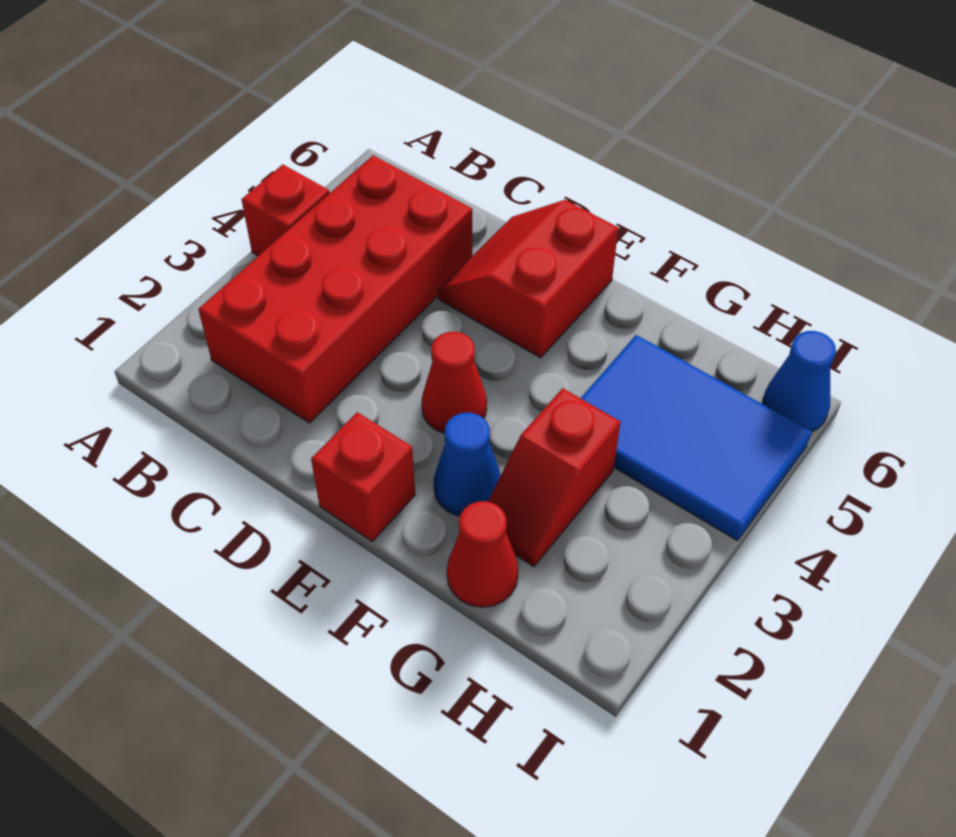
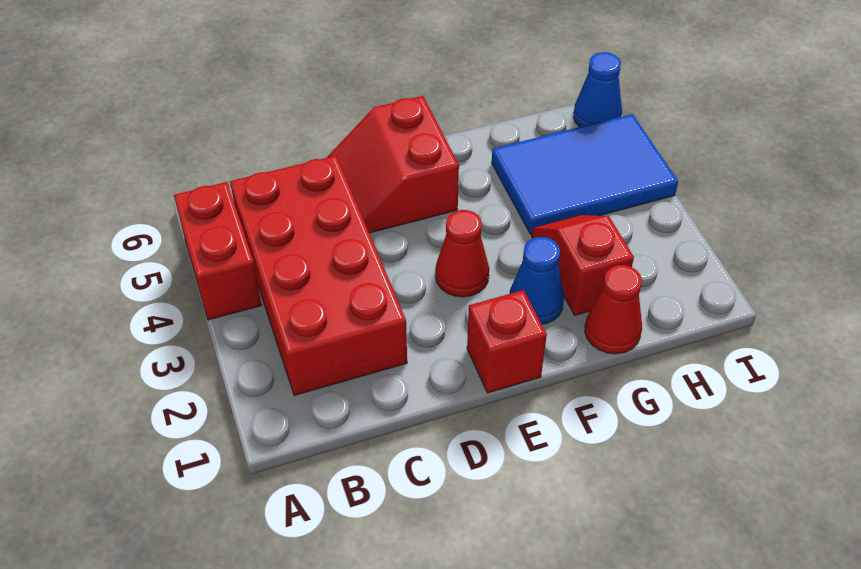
red 1x1 brick [242,165,330,256] -> red 1x2 brick [174,182,262,320]
red 1x2 slope [488,388,620,567] -> red 1x2 slope turned to [531,215,634,315]

